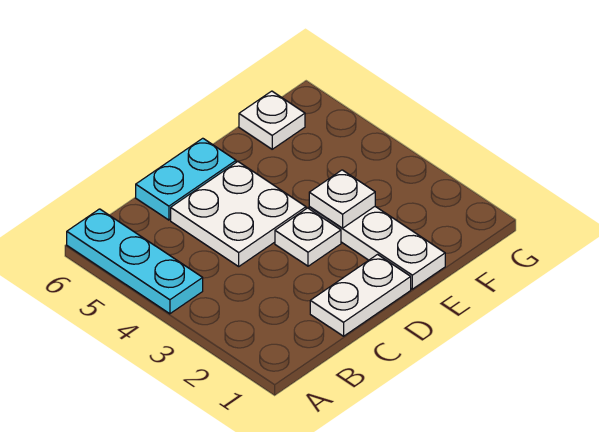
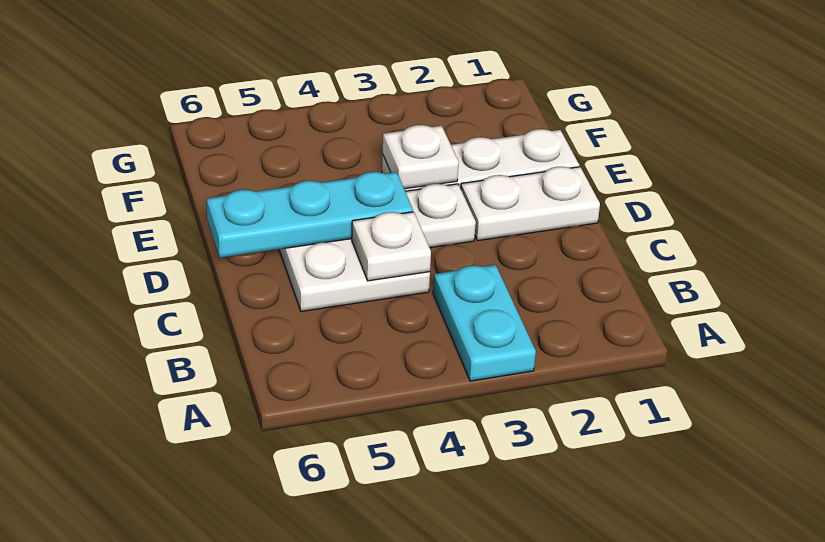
cyan 1x3 plate [67,209,203,314] -> cyan 1x3 plate moved to [206,172,413,258]
white 1x2 plate [310,255,411,336] -> white 1x2 plate turned to [461,166,600,241]
cyan 1x2 plate [136,138,236,220] -> cyan 1x2 plate moved to [433,265,536,381]
white 1x1 plate [239,91,305,149] -> white 1x1 plate moved to [352,212,431,281]

